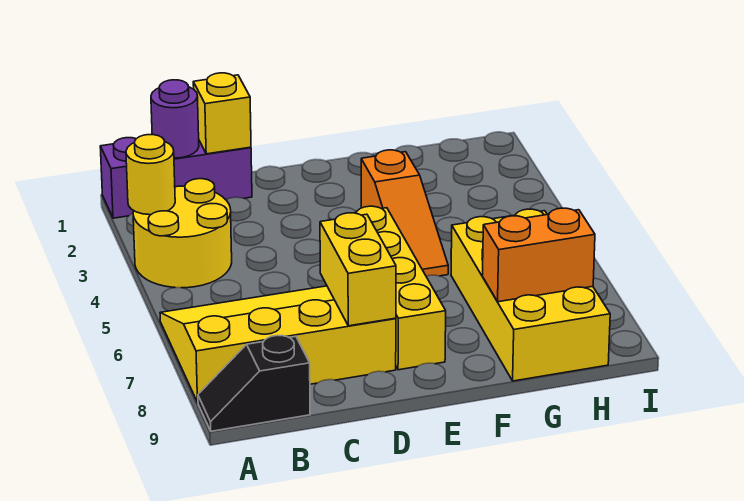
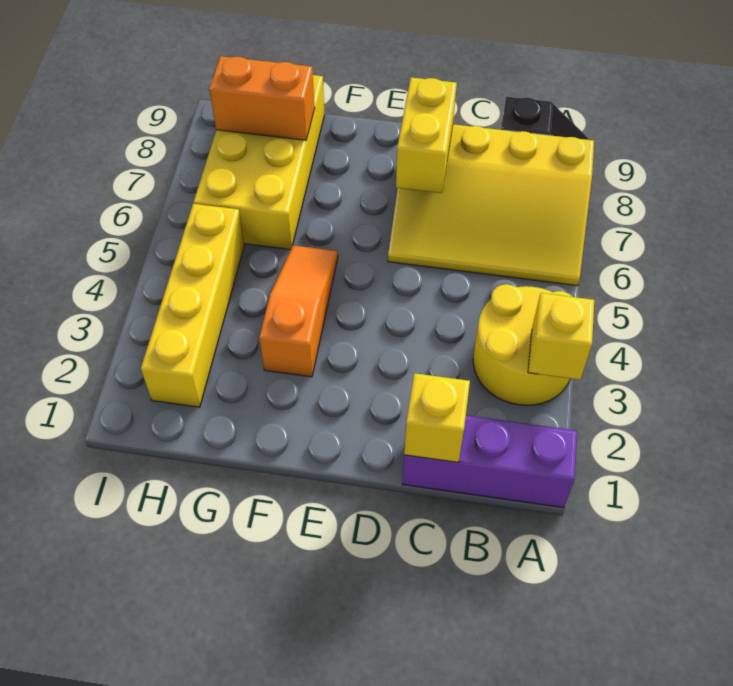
yellow 1x1 round brick [126,135,175,215] -> yellow 1x1 brick [528,293,594,380]
purple 1x1 round brick [151,80,199,158] -> none
yellow 1x4 brick [356,206,446,370] -> yellow 1x4 brick moved to [141,204,244,407]

